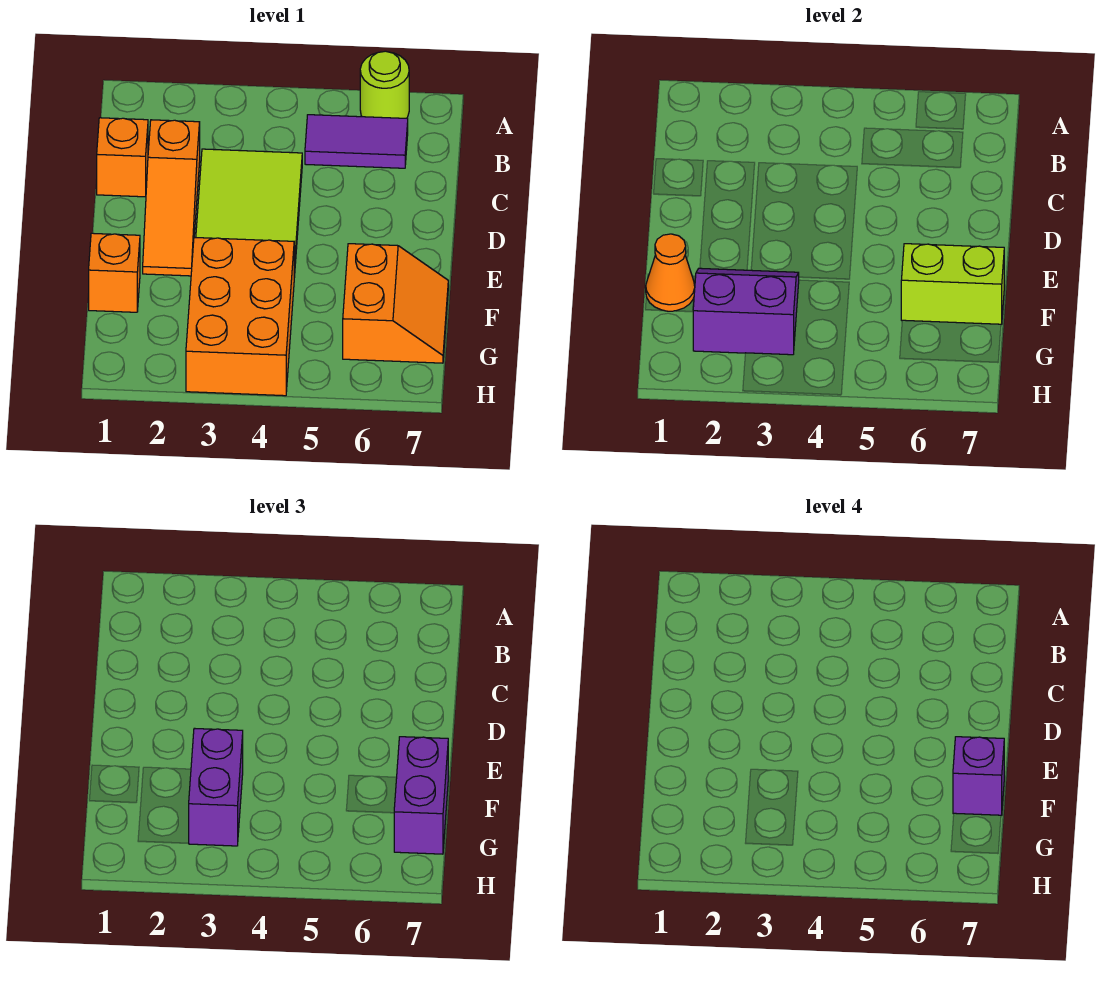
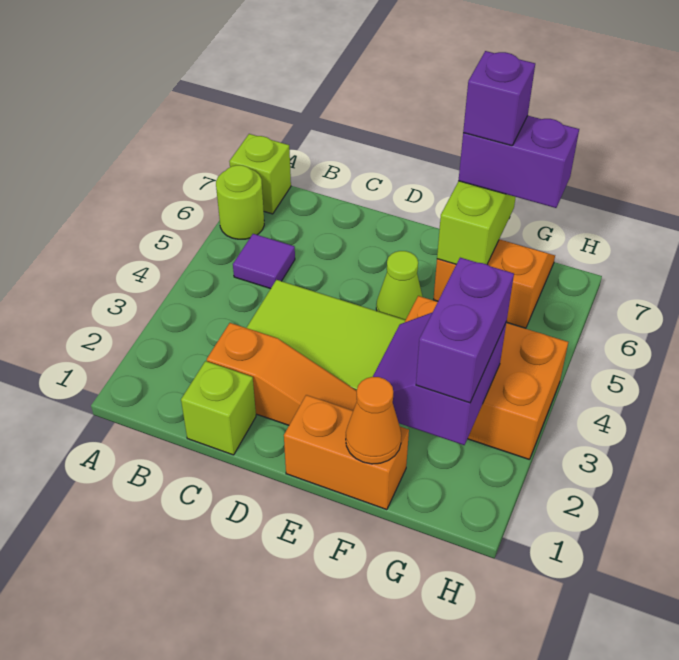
none -> lime 1x1 brick [229,134,291,214]
purple 1x2 tile [305,115,408,168] -> purple 1x1 tile [233,234,295,289]
orange 1x1 brick [97,118,148,197] -> lime 1x1 brick [181,361,256,455]
none -> lime 1x1 cone [376,251,423,320]
orange 1x1 brick [89,233,140,312] -> orange 1x2 brick [284,395,409,510]
purple 1x2 brick [189,728,243,846] -> purple 1x2 brick turned to [416,258,514,403]

